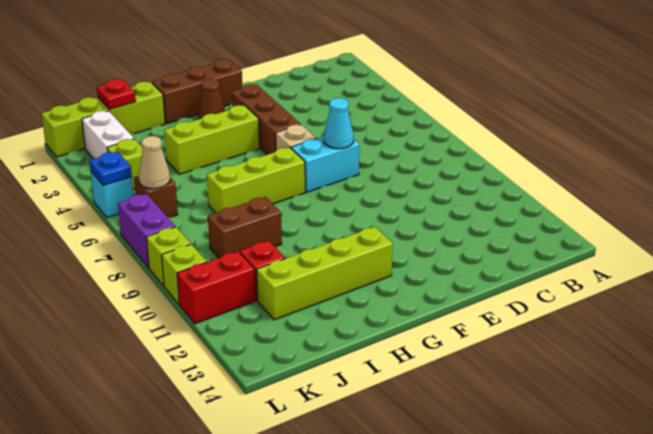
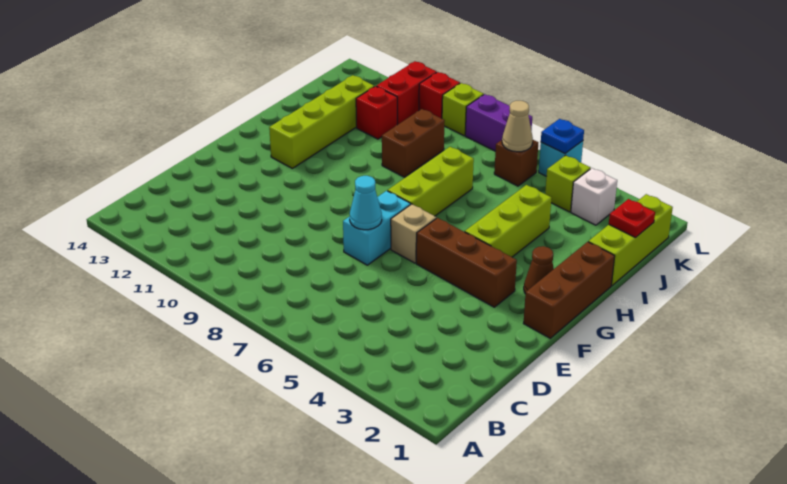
lime 1x4 brick [42,82,165,157] -> lime 1x3 brick [589,194,673,286]
white 1x2 brick [82,111,134,159] -> white 1x1 brick [571,168,617,225]
lime 1x1 brick [162,244,207,304] -> red 1x1 brick [419,72,460,119]

